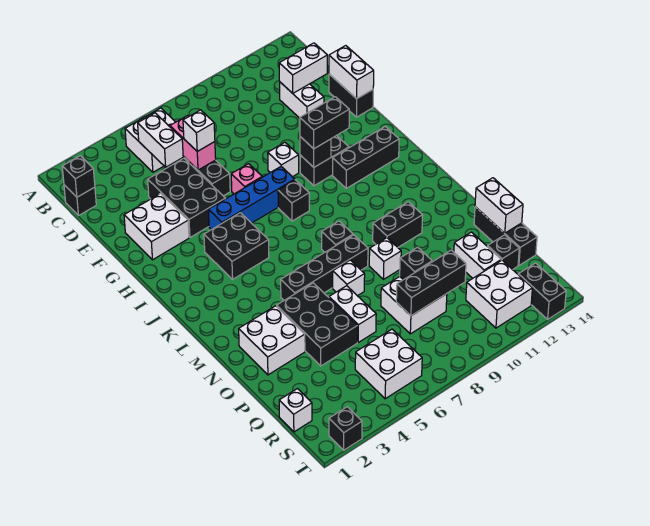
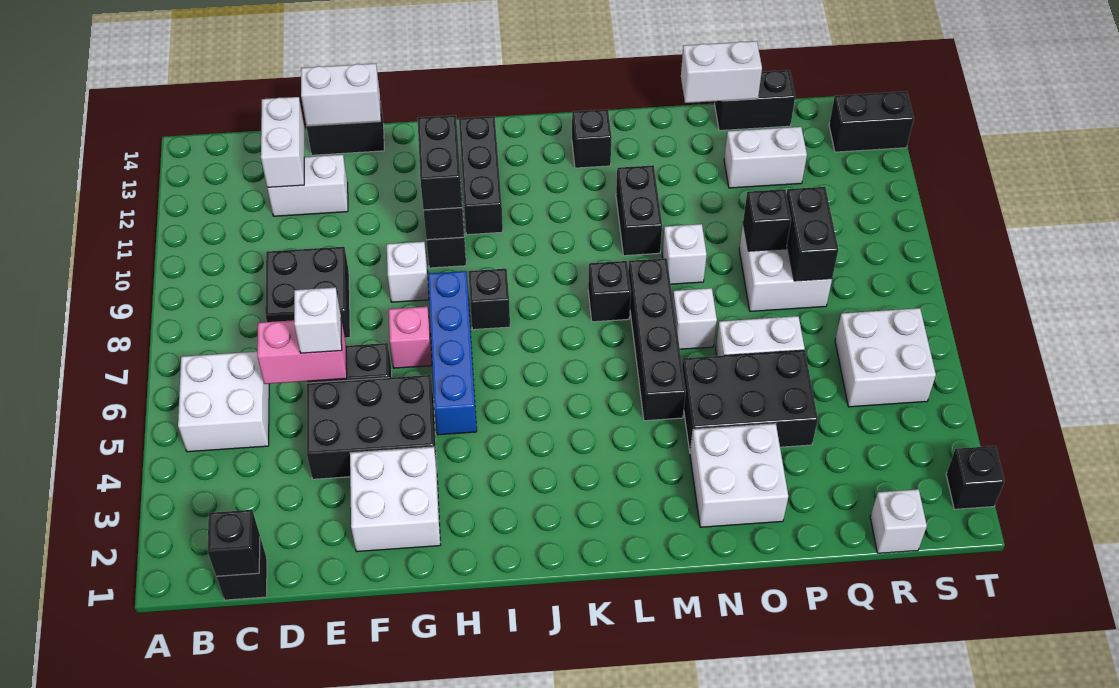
white 1x2 brick [138,113,183,167] -> none
black 2x2 brick [204,213,269,279] -> black 2x2 brick moved to [265,247,350,338]
black 1x3 brick [474,207,537,265] -> black 1x2 brick [715,70,795,131]
black 1x3 brick [396,250,466,316] -> black 1x2 brick [786,187,838,281]
black 1x1 brick [488,235,519,270] -> black 1x1 brick moved to [572,109,612,168]
white 2x2 brick [466,260,532,328] -> none

